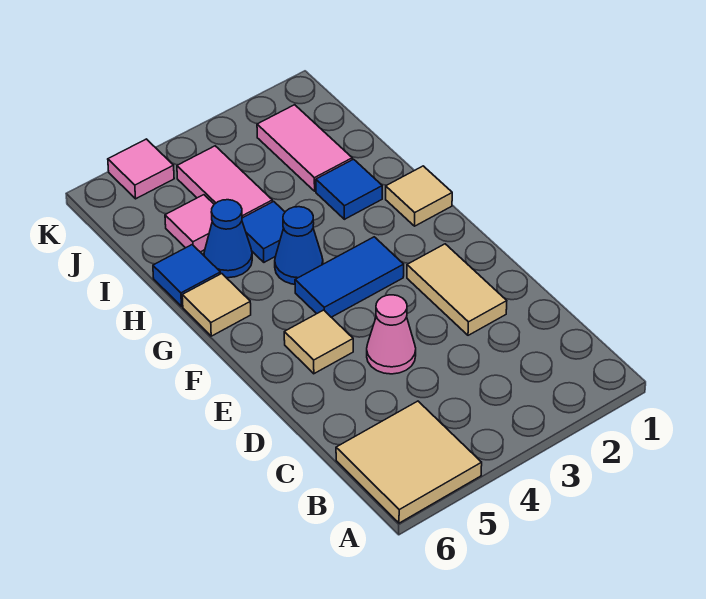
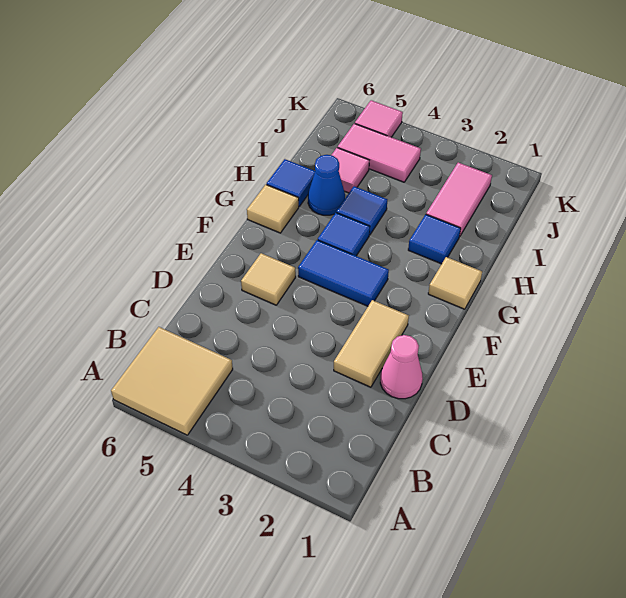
pink 1x1 cone [367,295,416,374] -> pink 1x1 cone moved to [380,335,423,399]
blue 1x1 cone [275,207,323,284] -> blue 1x1 tile [318,213,370,256]
pink 1x2 tile [177,146,272,218] -> pink 1x2 tile turned to [338,124,421,182]

